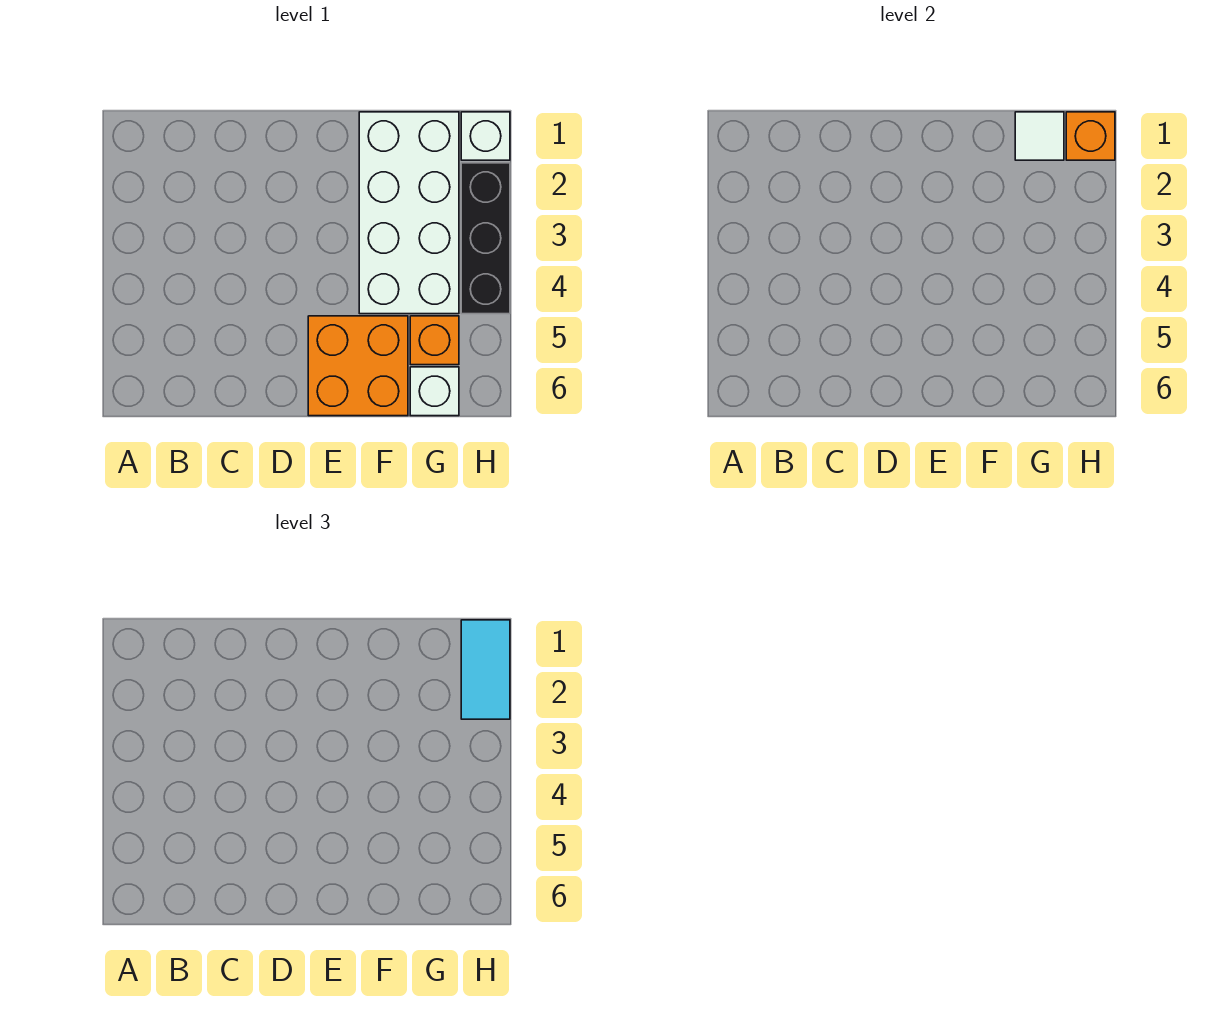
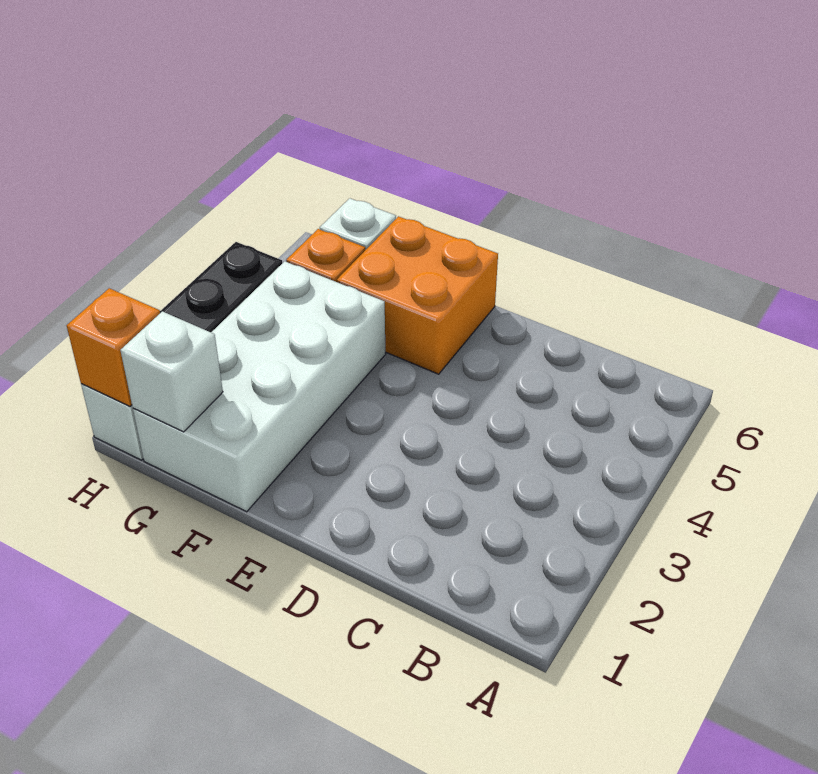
white 1x1 tile [1015,112,1064,160] -> white 1x1 brick [120,311,223,432]
cyan 1x2 tile [461,620,510,719] -> none

